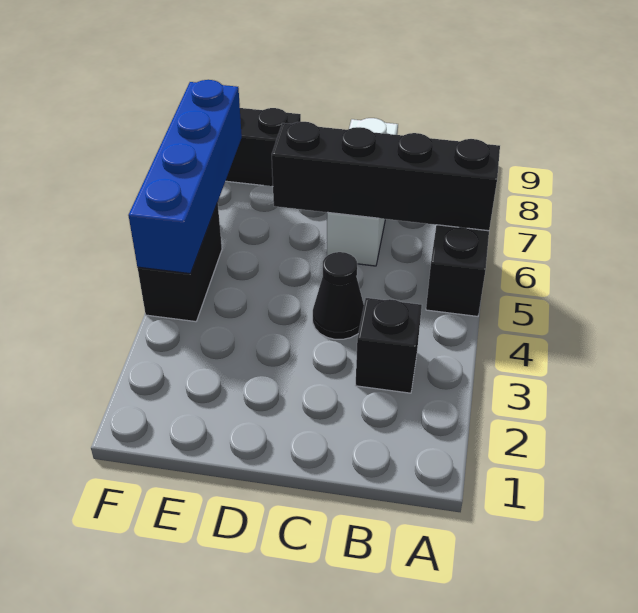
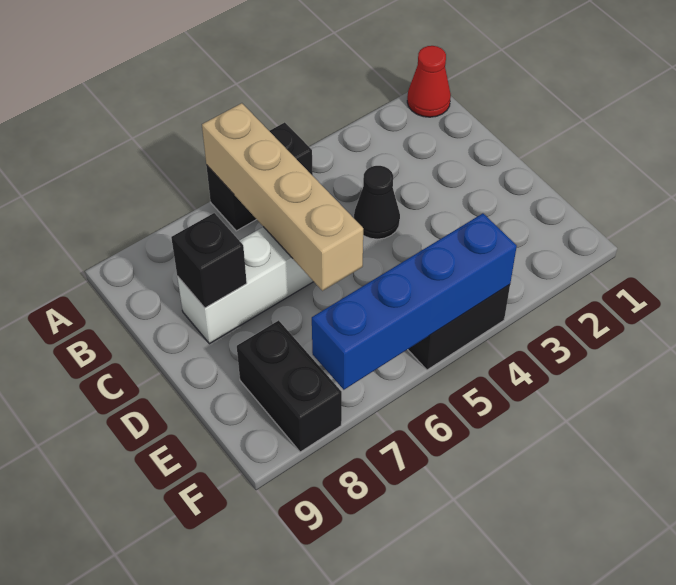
none -> red 1x1 cone [407,46,451,117]
black 1x4 brick [272,122,500,231] -> tan 1x4 brick [202,103,363,291]
black 1x1 brick [355,298,422,393] -> black 1x1 brick moved to [171,213,247,308]

